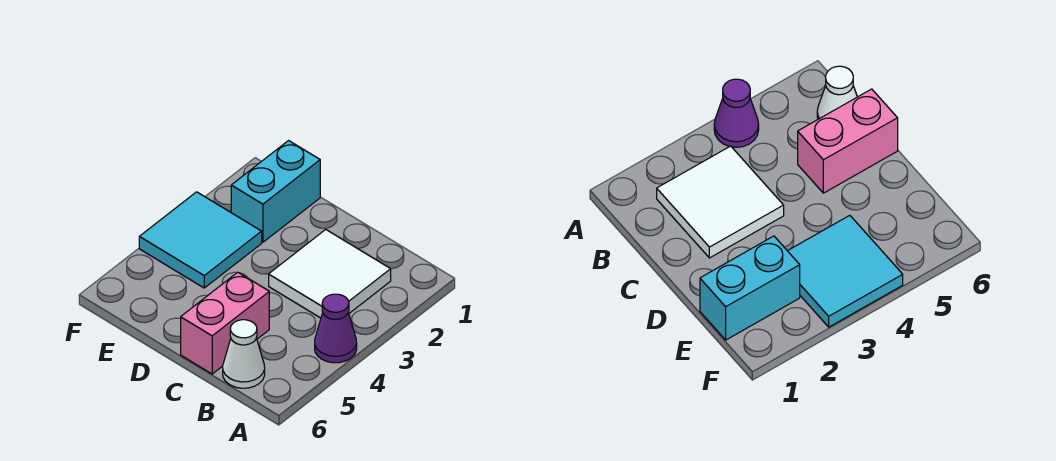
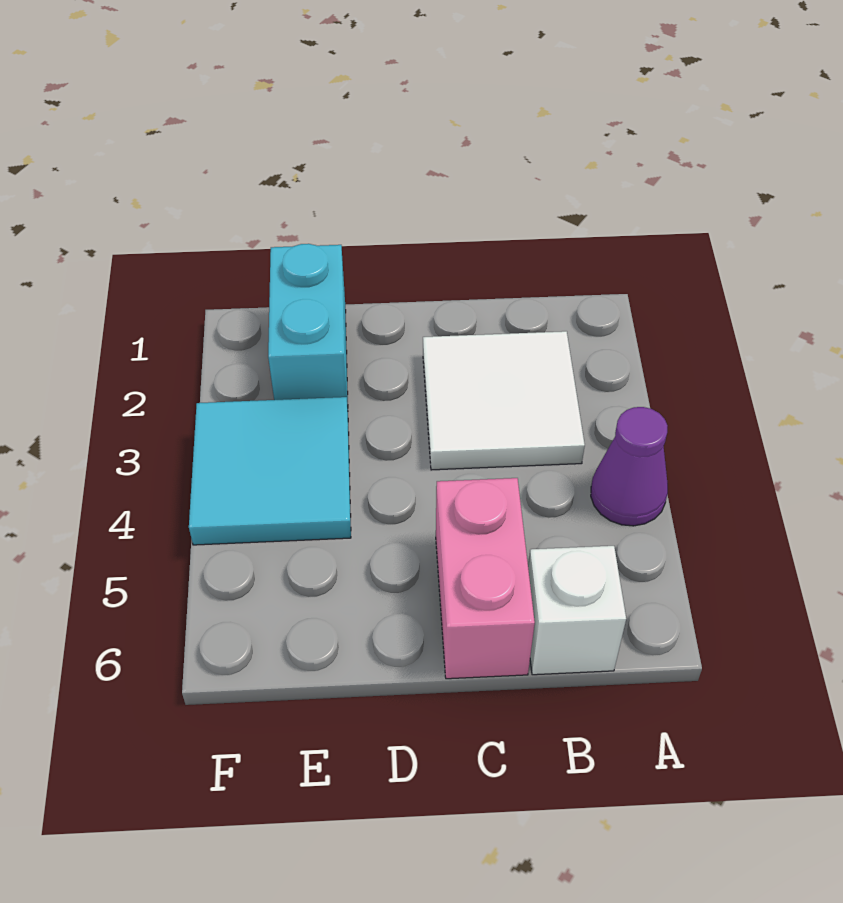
white 1x1 cone [223,320,265,388] -> white 1x1 brick [528,546,626,675]

